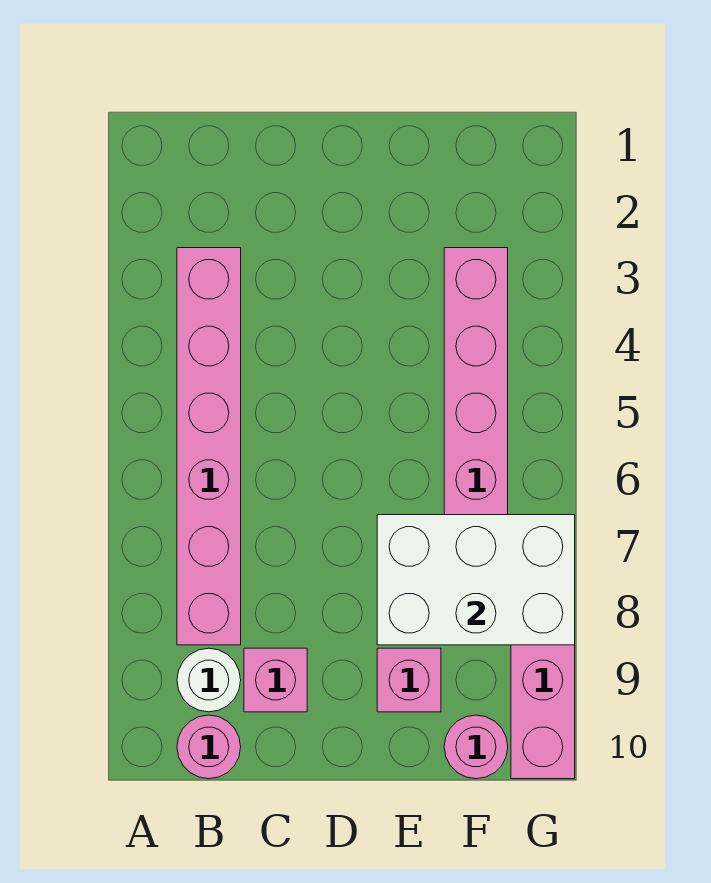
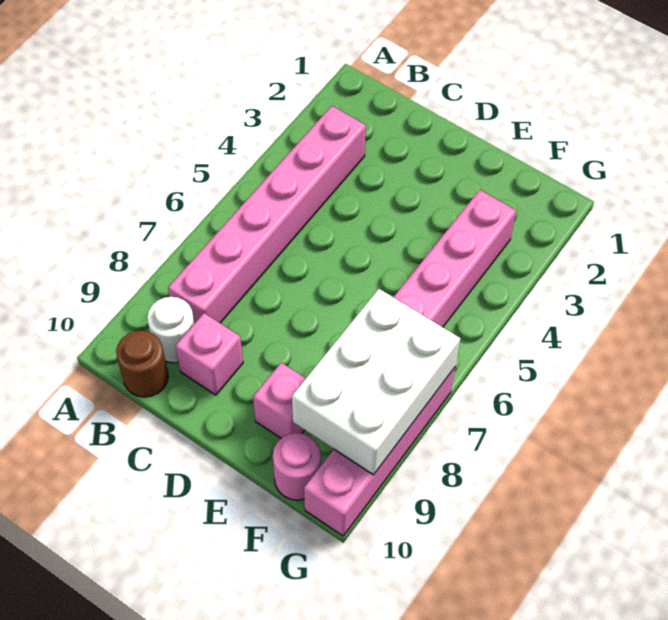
pink 1x1 round brick [177,715,241,779] -> brown 1x1 round brick [116,330,168,397]
white 2x3 brick [377,515,575,645] -> white 2x3 brick turned to [292,289,460,475]

